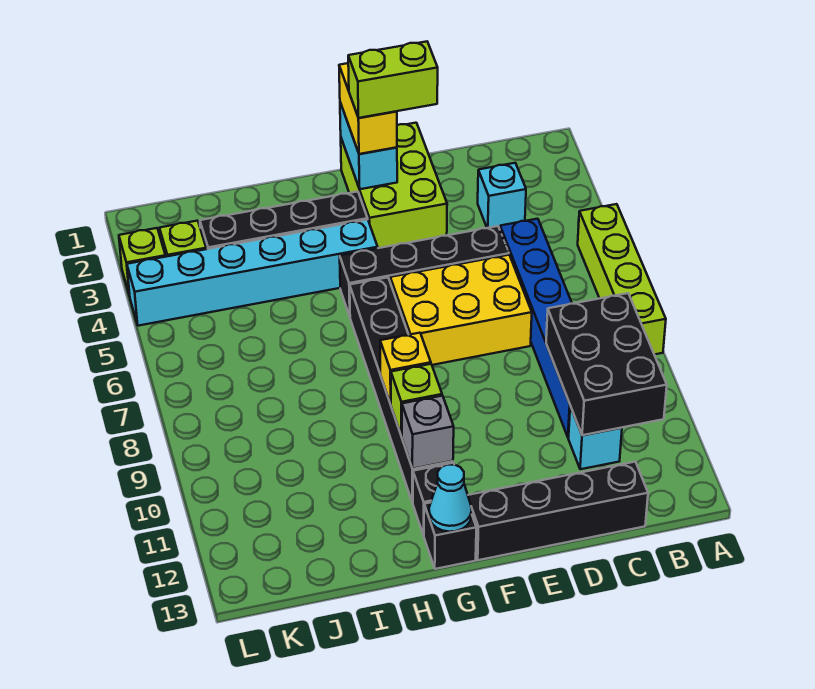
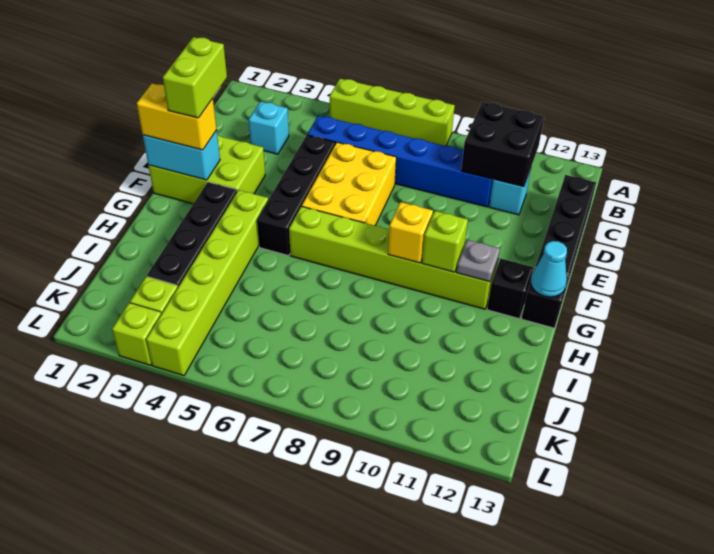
black 2x3 brick [546,293,667,435] -> black 2x2 brick [461,102,544,187]
cyan 1x6 brick [127,220,378,326] -> lime 1x6 brick [146,190,268,376]
black 1x6 brick [350,277,453,502] -> lime 1x6 brick [289,206,498,309]
grey 1x1 brick [402,396,454,469] -> grey 1x1 plate [457,240,500,282]

